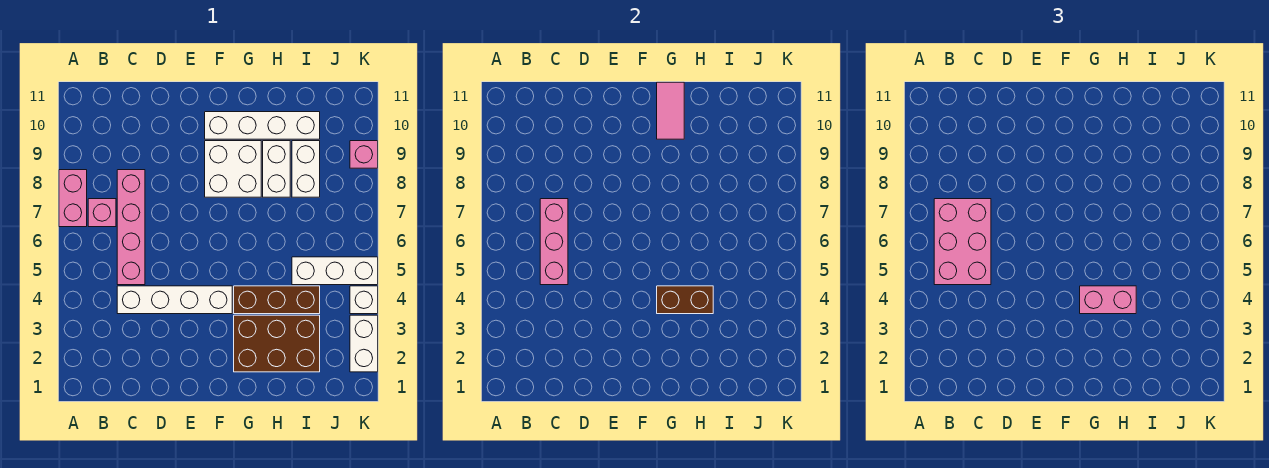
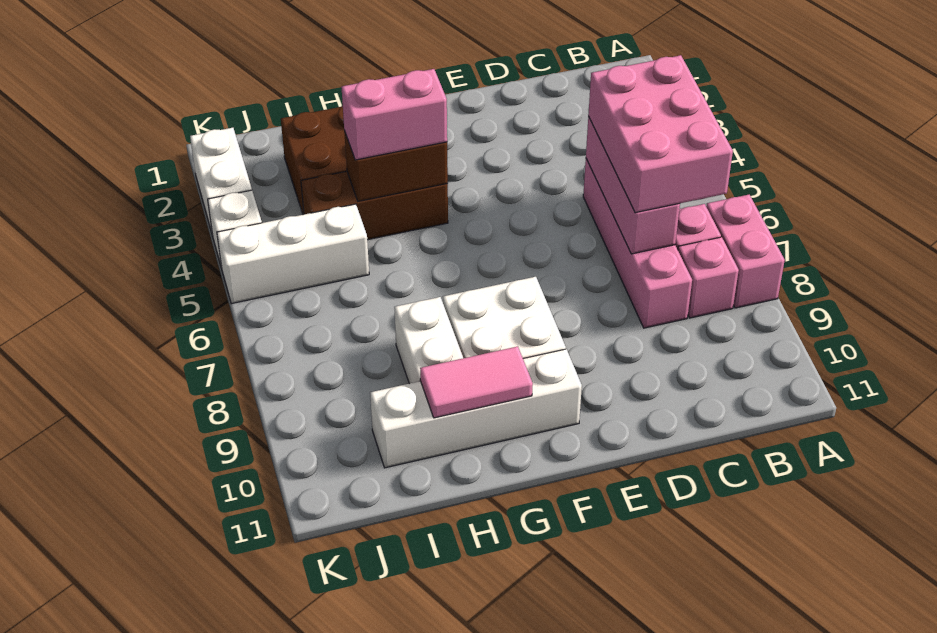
white 1x4 brick [117,286,232,314] -> none
pink 1x2 tile [657,82,684,139] -> pink 1x2 tile turned to [420,346,533,418]
white 1x2 brick [292,141,320,197] -> none
pink 1x1 brick [350,141,378,168] -> pink 1x1 brick moved to [678,237,739,318]

